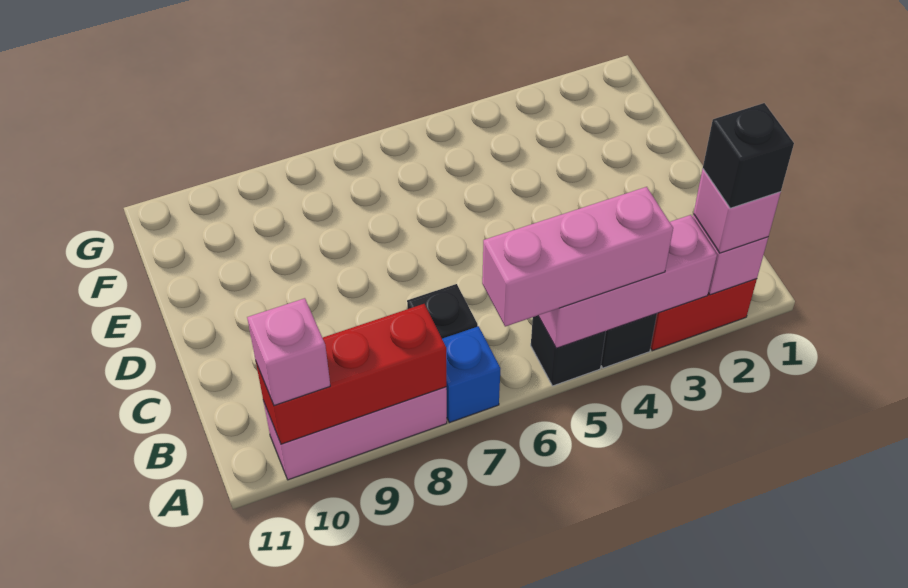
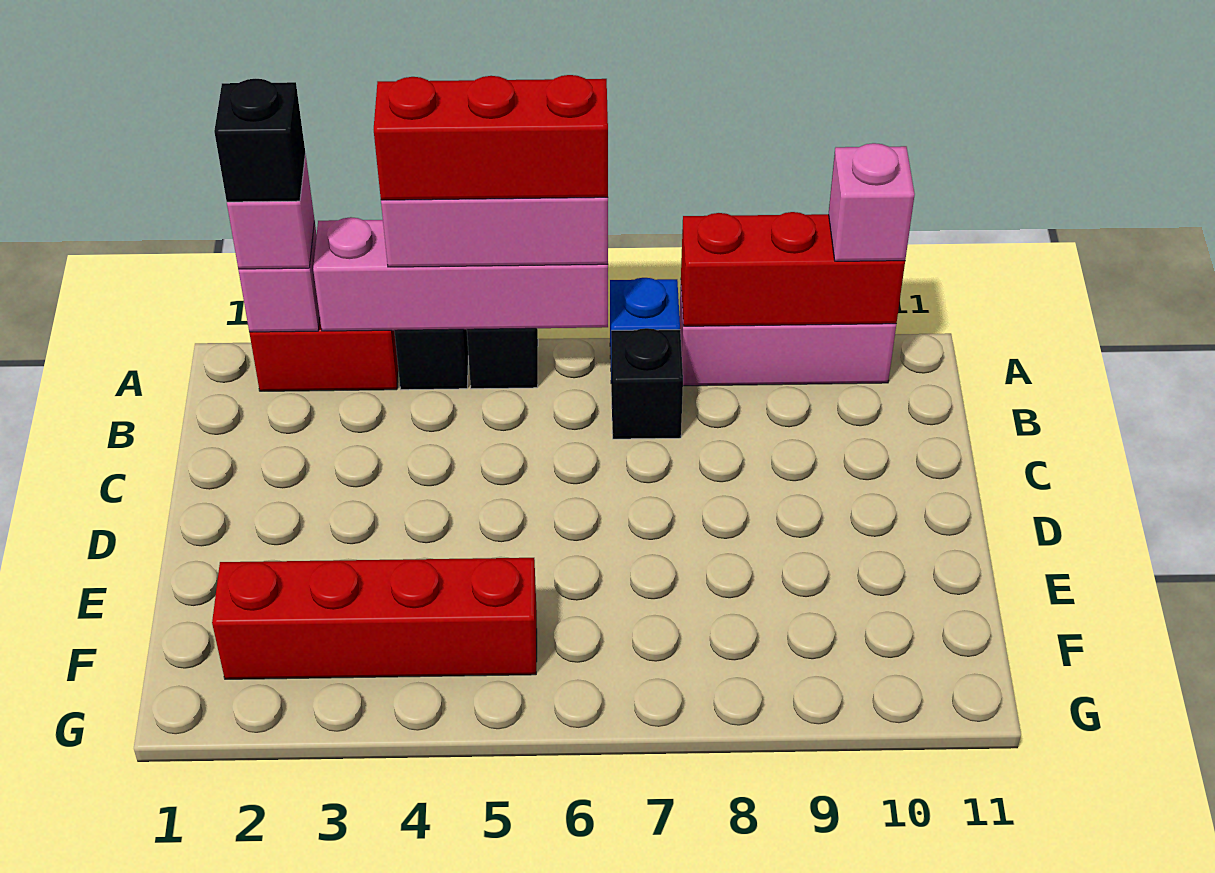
pink 1x3 brick [538,215,717,348] -> pink 1x4 brick [313,217,608,331]
none -> red 1x3 brick [374,75,608,200]
none -> red 1x4 brick [212,558,537,679]

